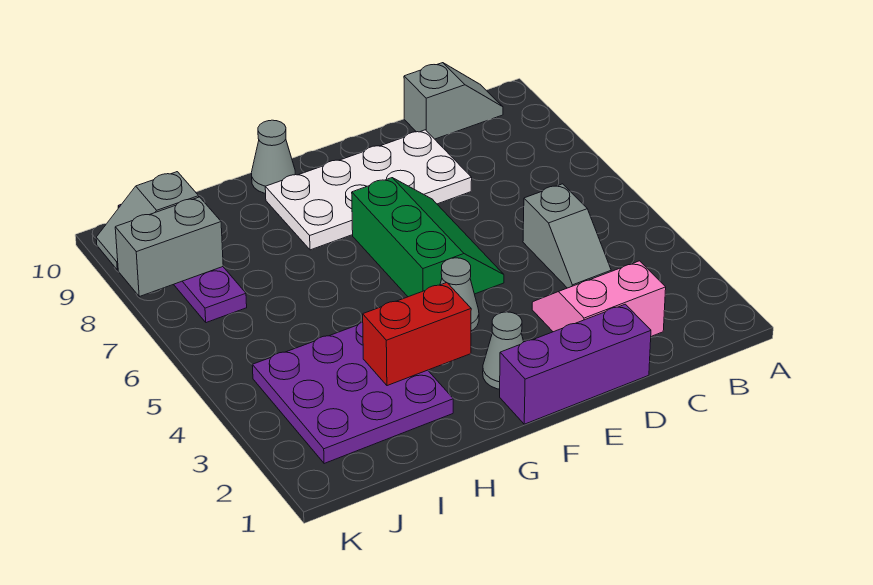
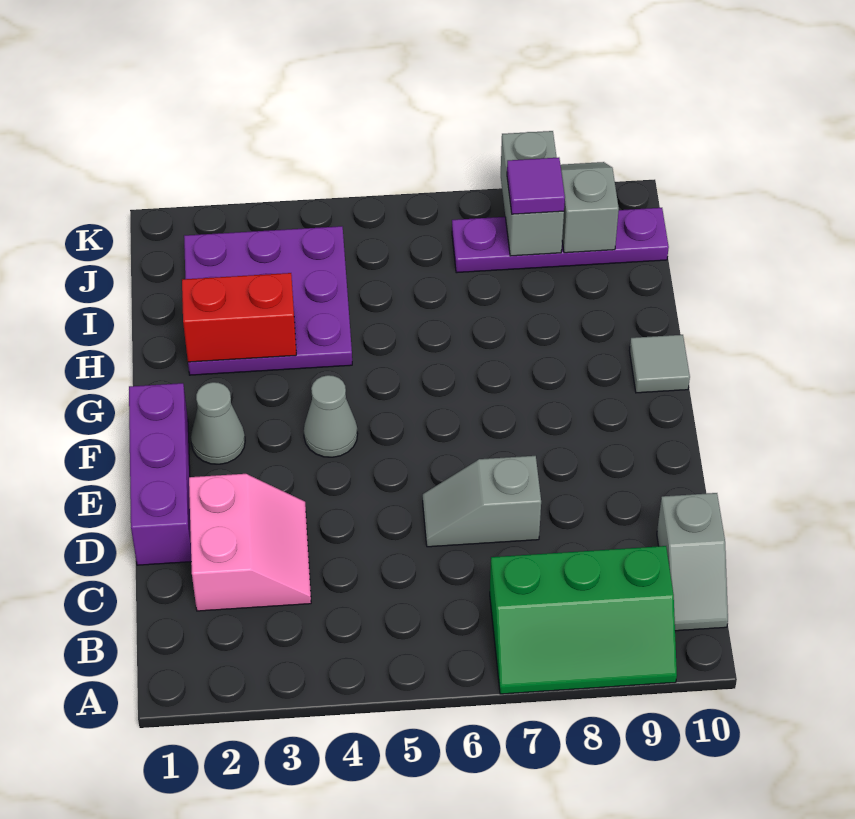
grey 1x2 slope [523,184,611,288] -> grey 1x2 slope moved to [423,456,541,547]
white 2x4 plate [265,130,472,250] -> none
green 2x3 slope [352,178,504,297] -> green 2x3 slope moved to [490,546,677,694]
red 1x2 brick [363,283,471,386] -> red 1x2 brick turned to [182,273,296,362]
grey 1x1 cone [252,120,295,194] -> grey 1x1 tile [629,335,690,393]
none -> purple 1x1 tile [507,158,565,214]

